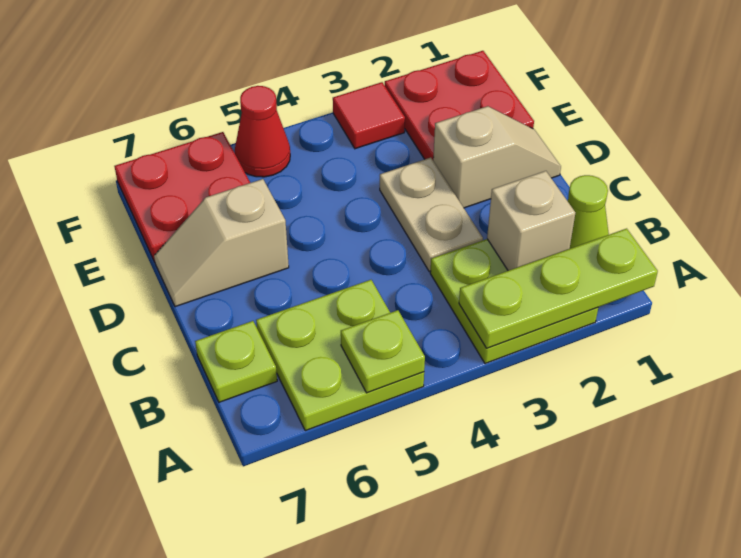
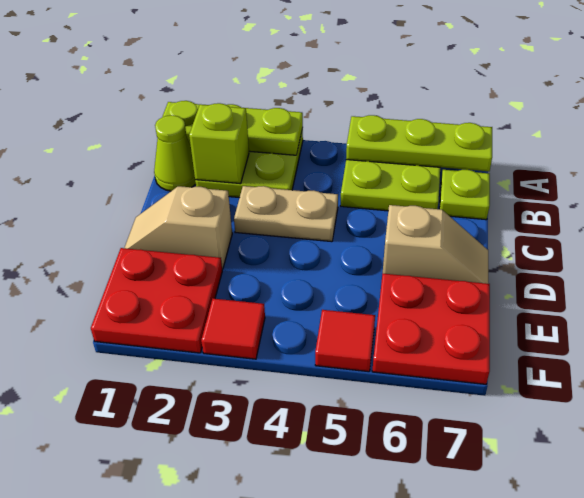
lime 1x1 plate [341,310,425,393] -> lime 1x3 plate [346,115,492,171]
tan 1x1 brick [487,171,575,271] -> lime 1x1 brick [189,103,249,184]
tan 1x2 plate [380,158,483,272] -> tan 1x2 plate turned to [234,186,338,242]
red 1x1 cone [235,86,290,177] -> red 1x1 tile [315,310,375,372]

